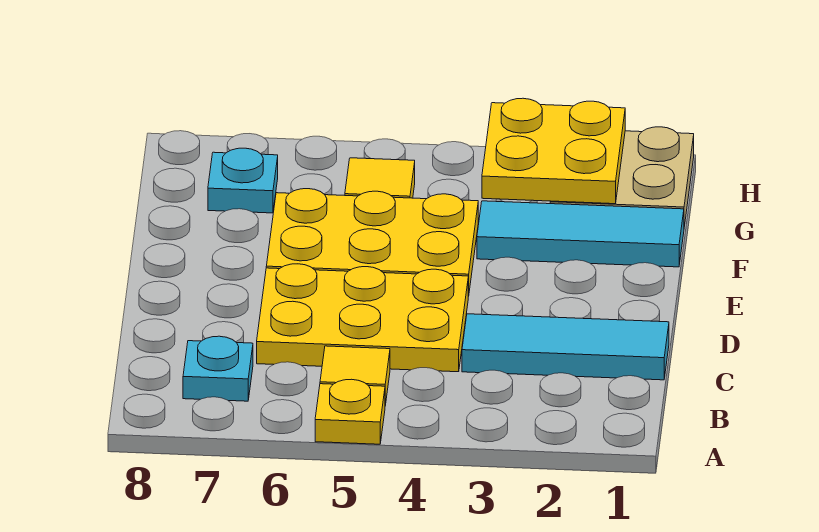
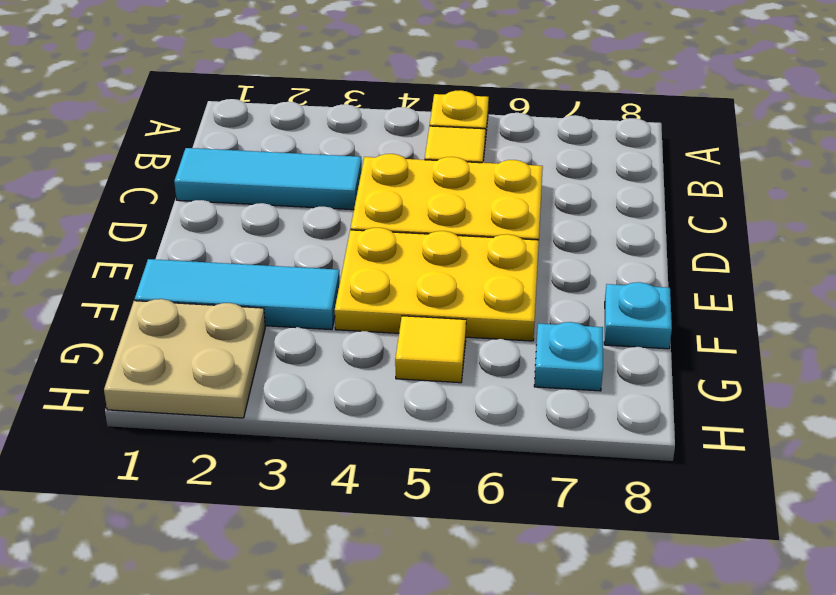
cyan 1x1 plate [183,336,253,401] -> cyan 1x1 plate moved to [604,282,672,349]
yellow 2x2 plate [482,98,625,204] -> none

